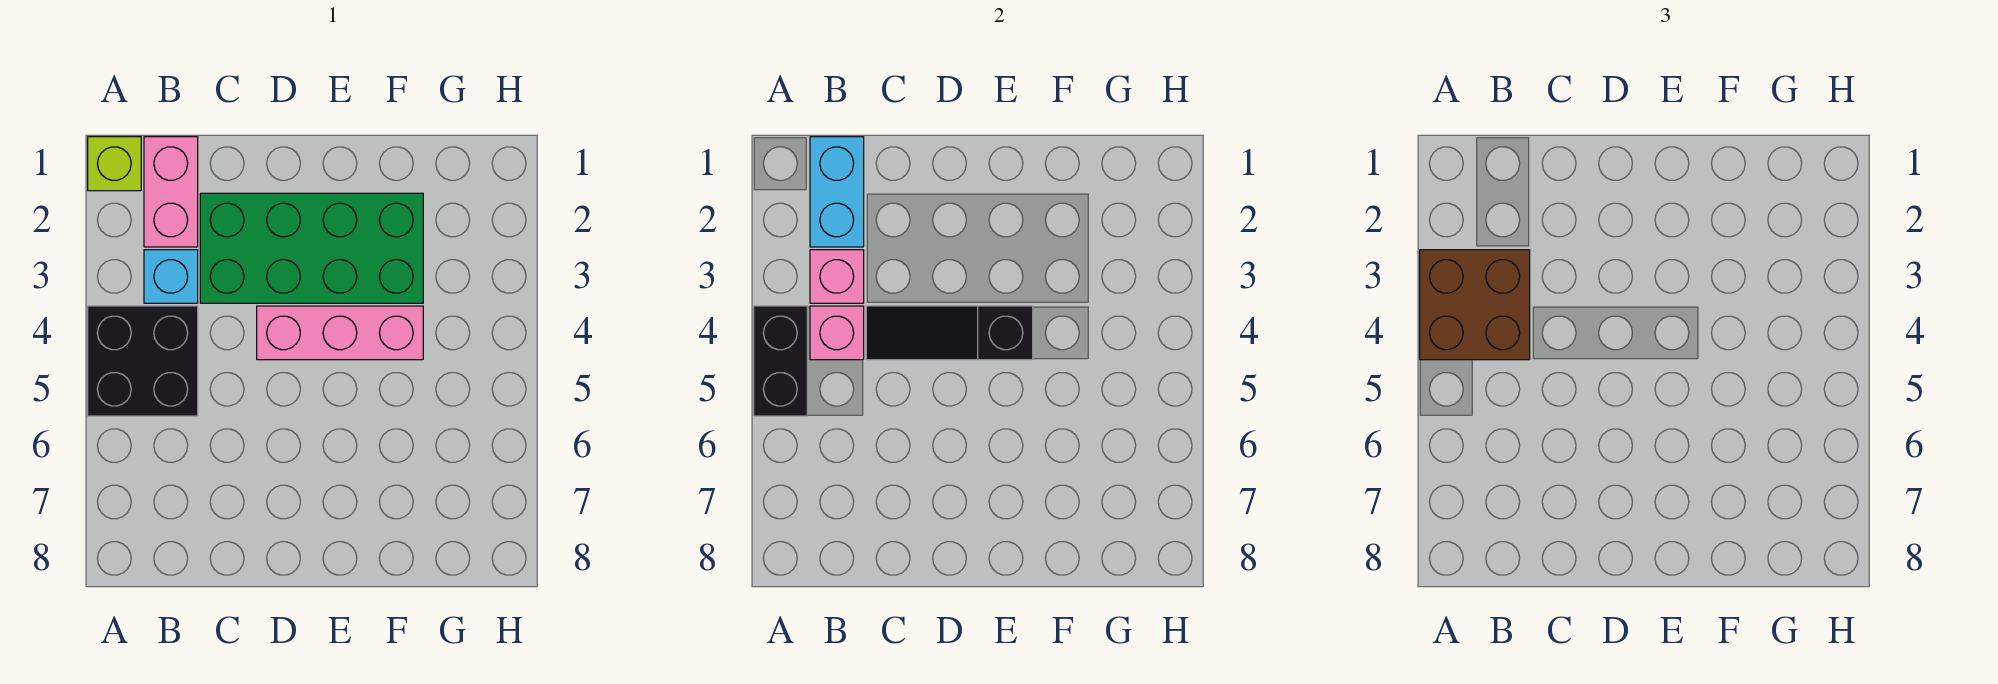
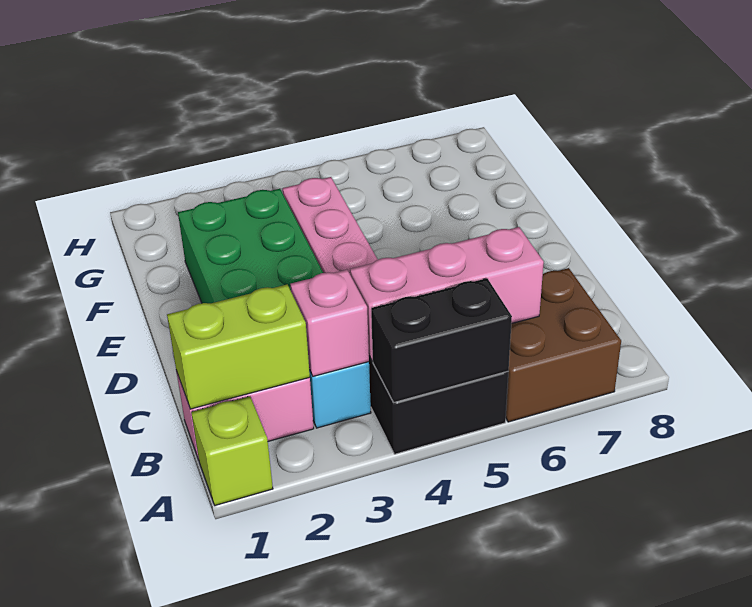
brown 2x2 brick [1420,250,1530,360] -> brown 2x2 brick moved to [506,268,621,422]
cyan 1x2 brick [810,137,864,247] -> lime 1x2 brick [167,285,310,409]
pink 1x1 brick [810,306,864,360] -> pink 1x3 brick [350,227,544,361]
black 1x3 slope [866,306,1033,360] -> none

